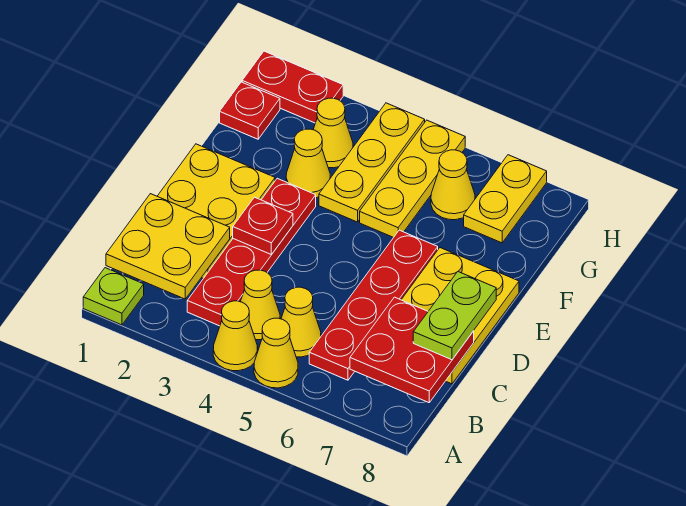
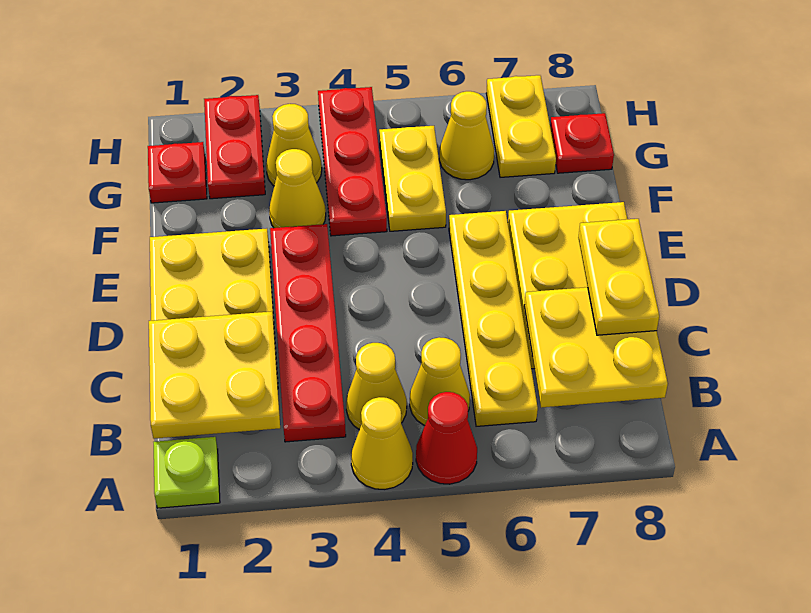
yellow 1x1 cone [254,318,298,388] -> red 1x1 cone [416,392,477,484]
red 1x4 plate [309,230,438,380] -> yellow 1x4 plate [449,211,538,426]
red 2x2 plate [350,297,474,403] -> yellow 2x2 plate [524,287,668,408]
lime 1x2 plate [413,272,496,360] -> yellow 1x2 plate [578,219,659,335]
red 1x1 plate [233,197,293,255] -> red 1x1 plate moved to [550,113,614,173]
yellow 1x3 plate [319,103,425,222] -> red 1x3 plate [318,87,387,236]
yellow 1x3 plate [360,120,465,238] -> yellow 1x2 plate [379,126,446,231]
red 1x2 plate [242,51,343,123] -> red 1x2 plate turned to [204,95,265,199]

